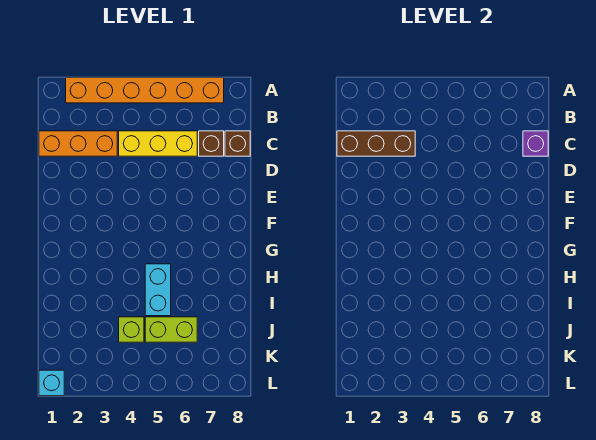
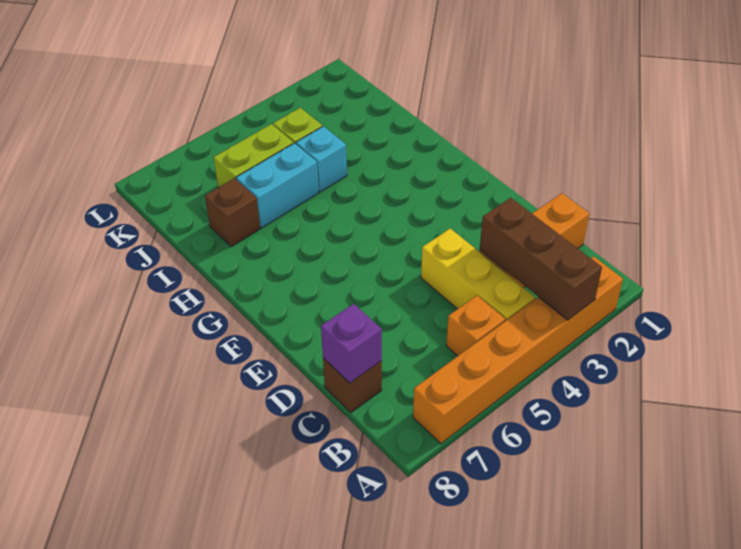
none -> orange 1x1 brick [446,295,506,356]
brown 1x3 brick [337,131,415,156] -> brown 1x3 brick turned to [480,198,602,320]
yellow 1x3 brick [119,131,197,156] -> yellow 1x3 brick turned to [421,228,535,321]
brown 1x1 brick [199,131,224,156] -> brown 1x1 brick moved to [205,178,260,247]
cyan 1x2 brick [145,264,171,316] -> cyan 1x2 brick turned to [236,143,319,228]
cyan 1x1 brick [39,370,64,396] -> cyan 1x1 brick moved to [296,126,347,192]

